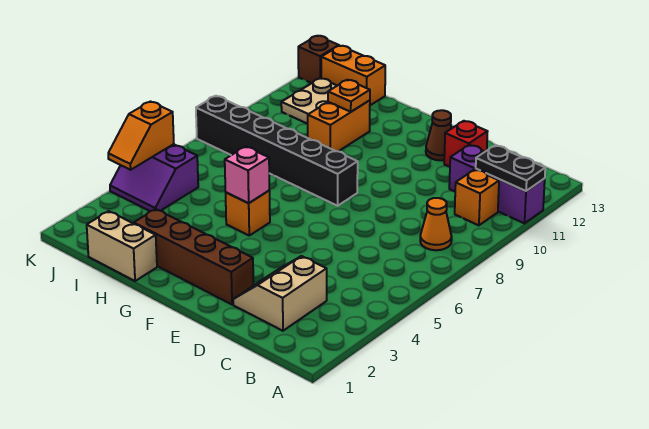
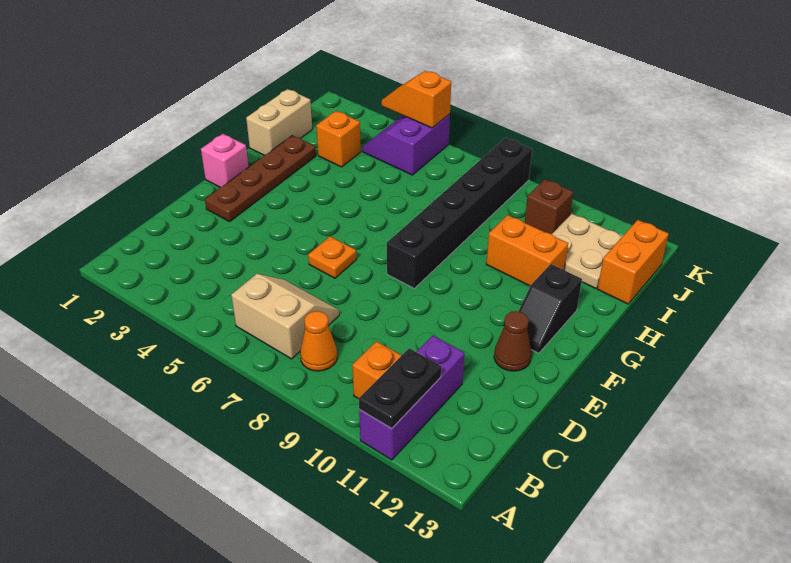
tan 2x2 slope [233,256,327,331] -> tan 2x2 slope moved to [231,274,339,359]
red 1x1 brick [444,121,488,167] -> none
brown 1x4 brick [134,209,253,304] -> brown 1x4 plate [205,135,316,222]
none -> black 1x2 slope [518,264,582,353]
orange 1x1 brick [226,191,270,235] -> orange 1x1 brick moved to [316,111,361,167]
pink 1x1 brick [225,147,270,203] -> pink 1x1 brick moved to [201,134,248,187]
orange 1x1 plate [328,80,370,112] -> orange 1x1 plate moved to [308,237,356,278]
brown 1x1 brick [298,36,339,83] -> brown 1x1 brick moved to [525,179,573,234]

